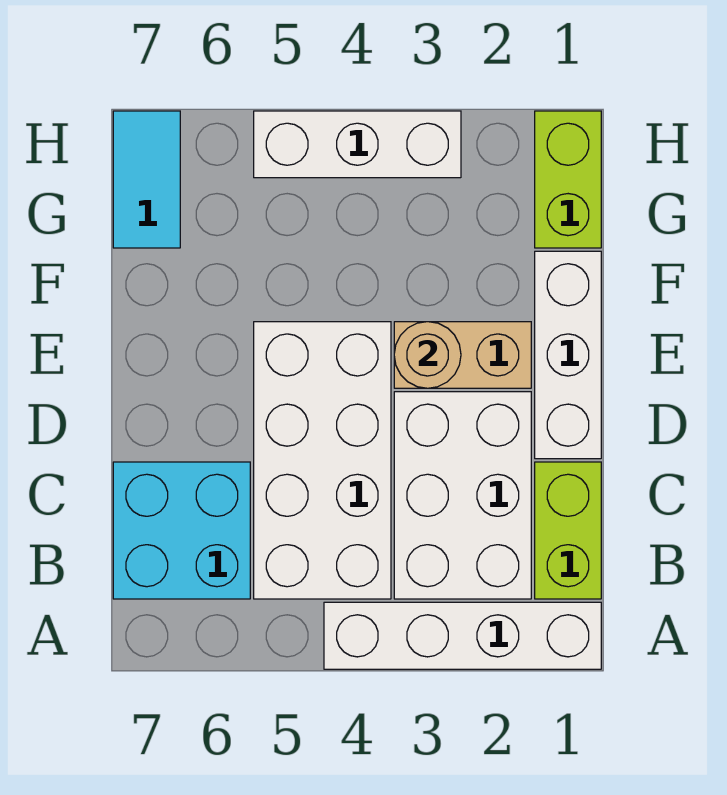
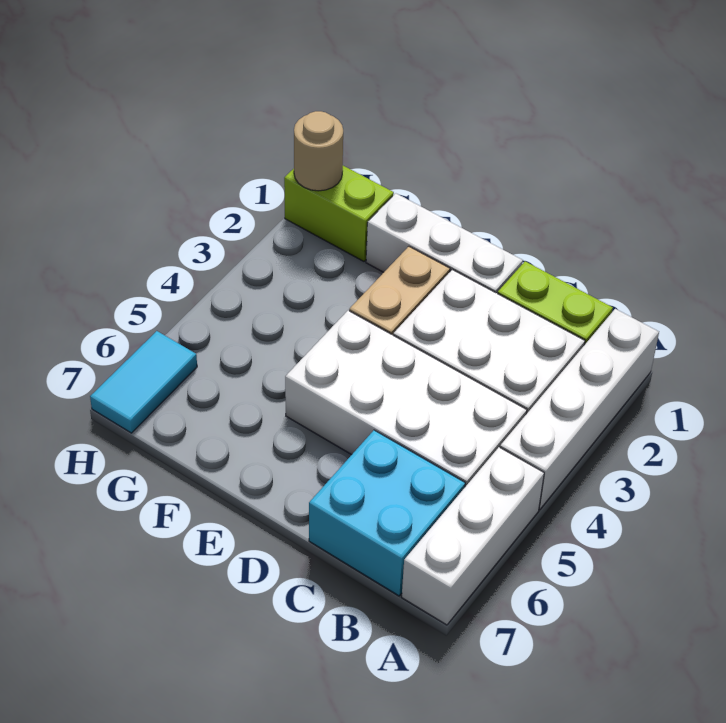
tan 1x1 round brick [394,322,461,388] -> tan 1x1 round brick moved to [294,111,343,191]
cyan 1x2 tile [113,111,180,248] -> cyan 1x2 tile turned to [90,331,197,433]
white 1x3 brick [254,111,461,178] -> white 1x3 brick moved to [402,447,544,625]

